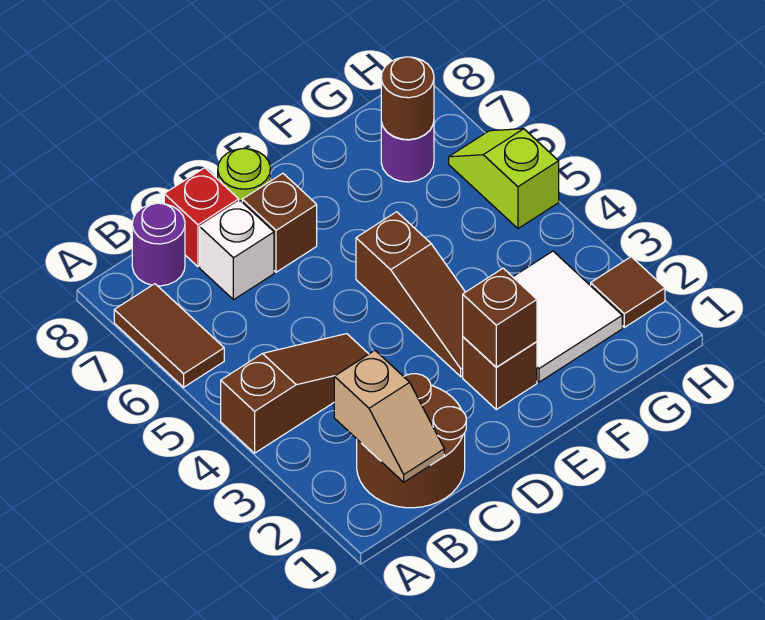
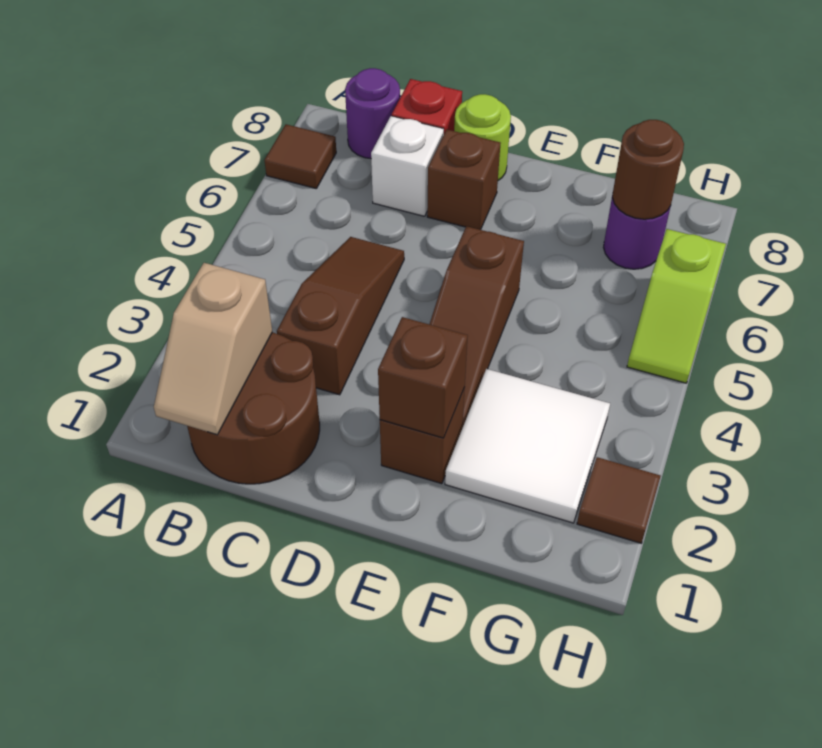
brown 1x3 slope [221,334,368,453] -> brown 1x3 slope turned to [277,237,404,395]
brown 1x2 tile [114,284,224,387] -> brown 1x1 tile [264,124,336,189]
lime 1x2 slope [449,129,559,228] -> lime 1x2 slope turned to [627,229,726,383]

